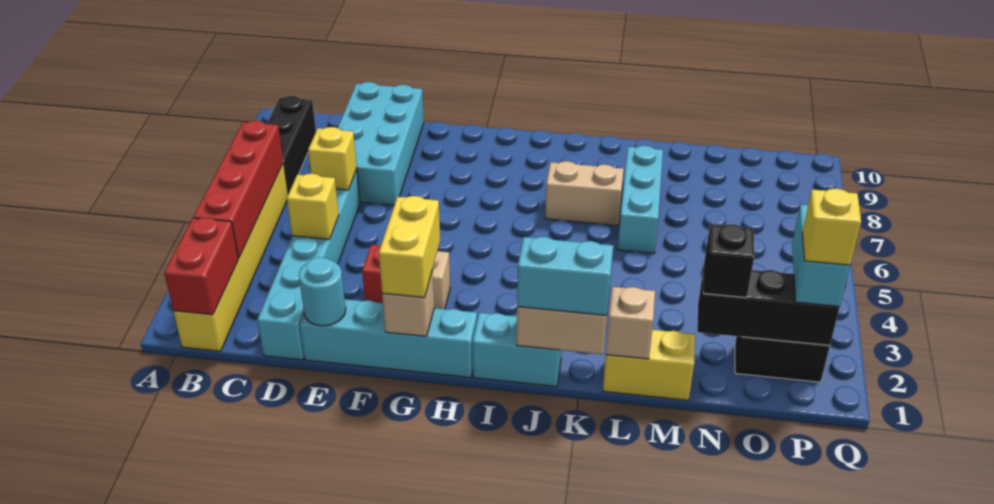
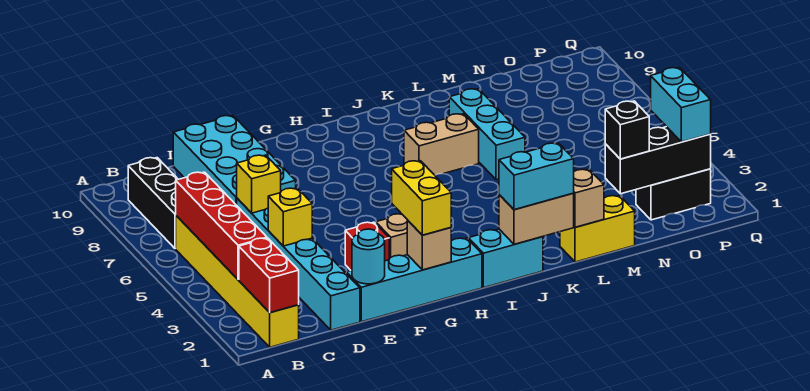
yellow 1x1 brick [802,189,861,265] -> none

